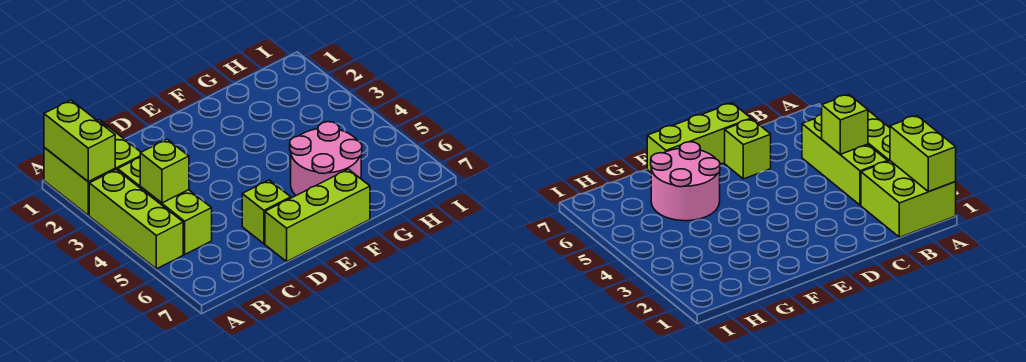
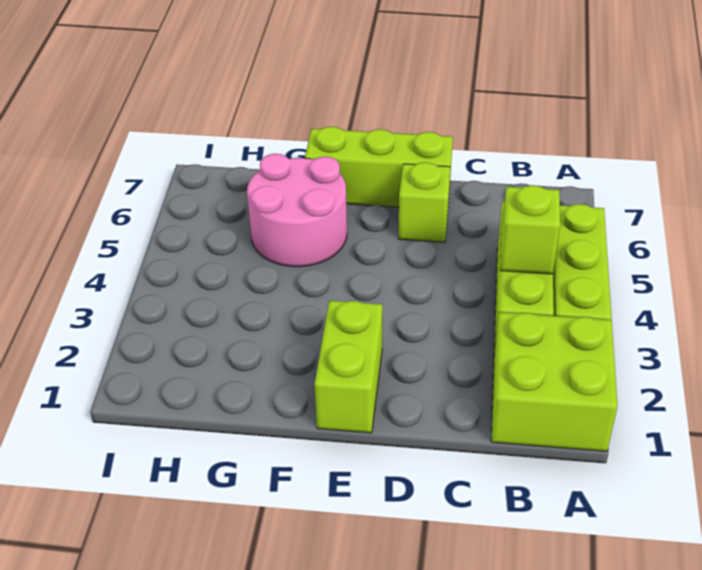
lime 1x2 brick [44,100,115,182] -> lime 1x2 brick moved to [315,301,382,433]

